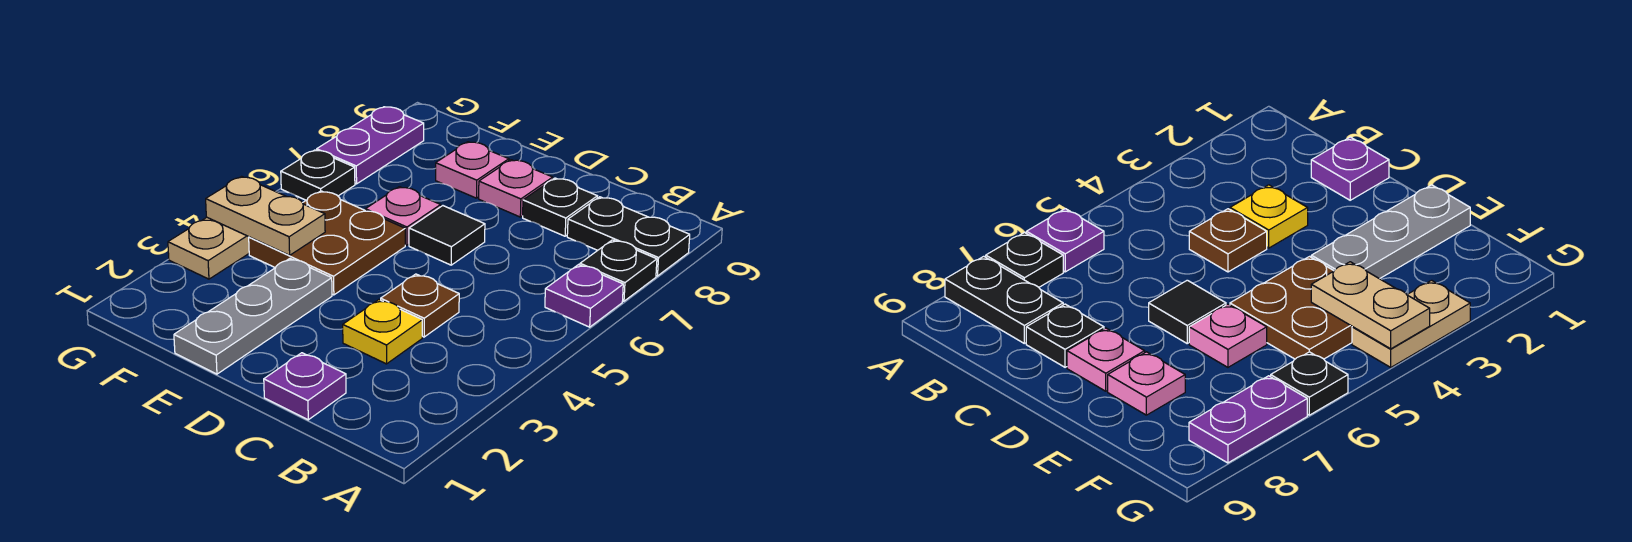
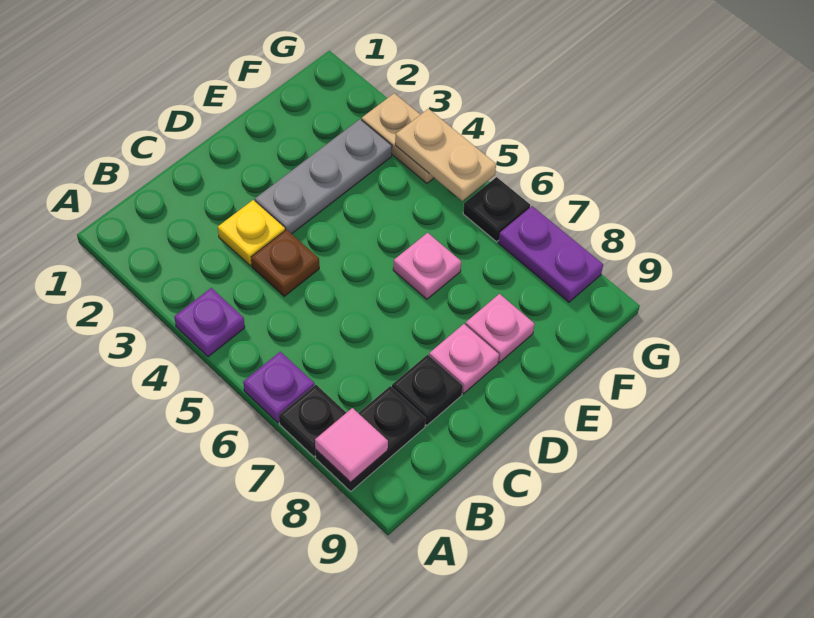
none -> pink 1x1 tile [315,408,388,482]
purple 1x1 plate [264,353,346,420] -> purple 1x1 plate moved to [174,288,245,357]
black 1x1 tile [409,206,485,265] -> none
grey 1x3 plate [174,259,332,374] -> grey 1x3 plate turned to [255,119,392,234]
brown 2x2 plate [249,191,405,295] -> none
tan 1x2 plate [206,176,325,255] -> tan 1x2 plate turned to [395,109,496,201]

